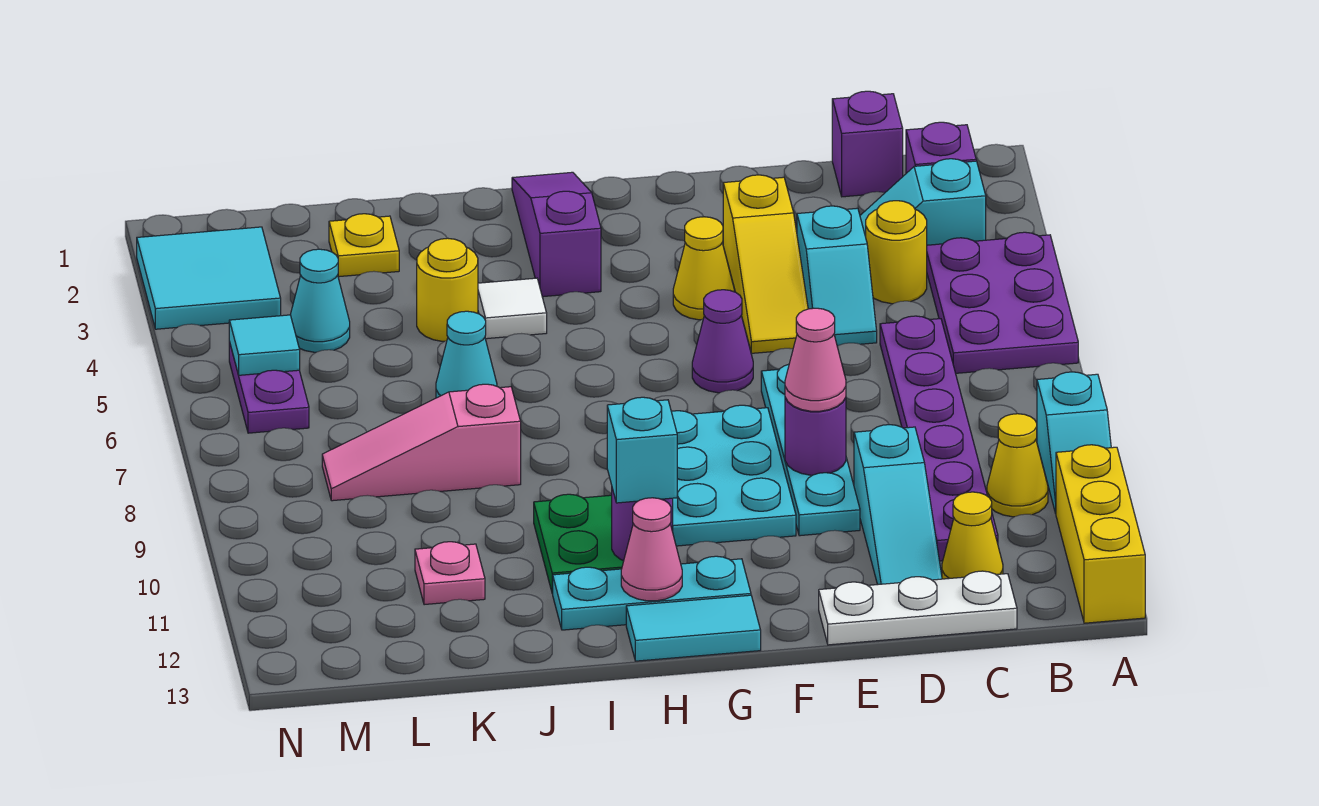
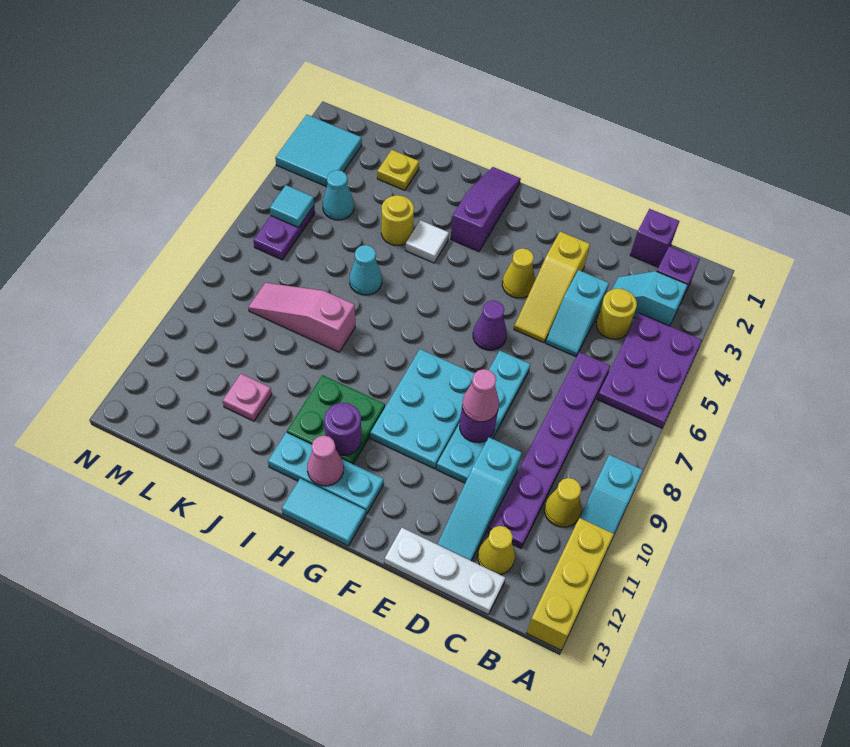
cyan 1x1 brick [607,397,677,503] -> none

